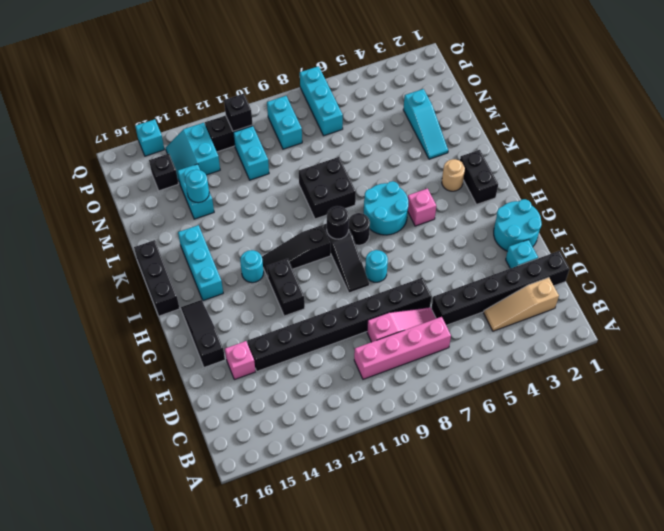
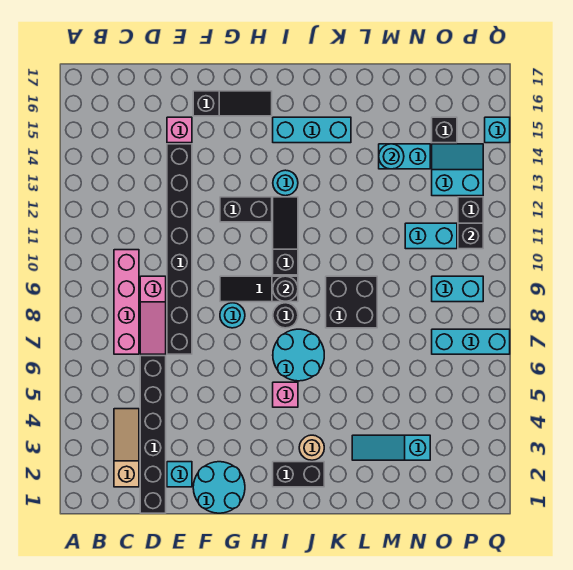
black 1x3 brick [134,240,180,316] -> none

